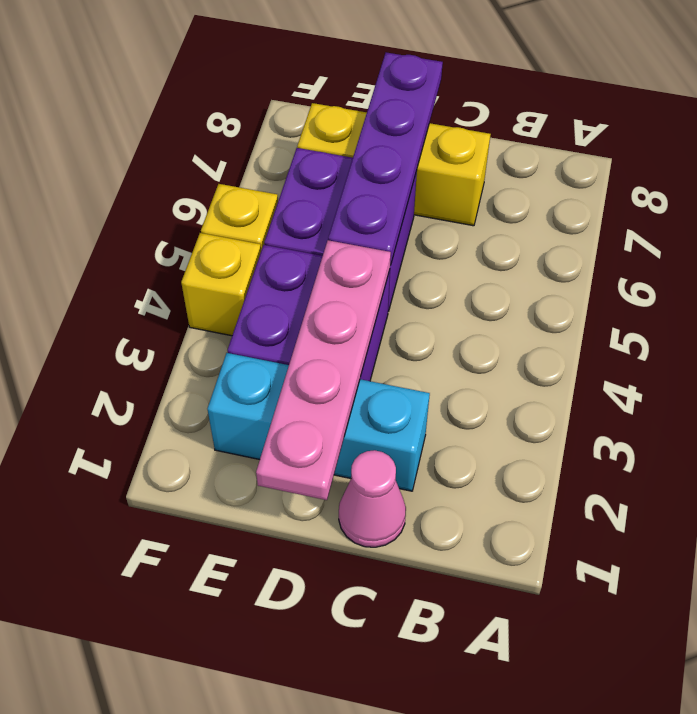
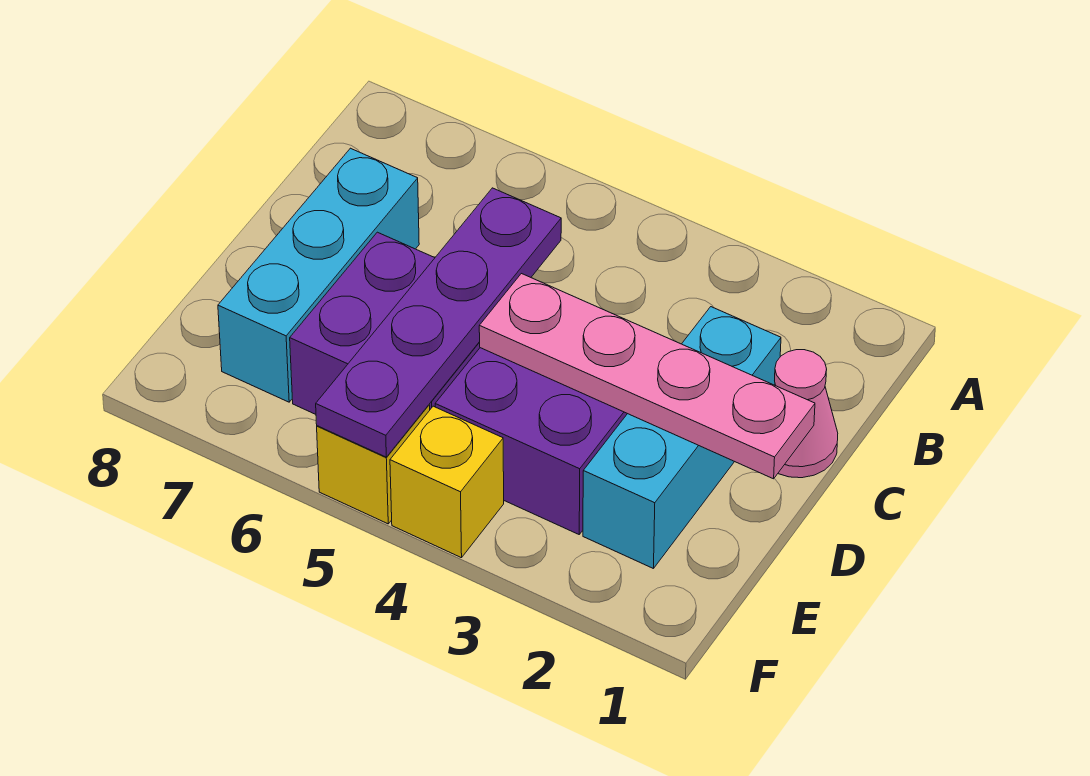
yellow 1x3 brick [297,103,491,226] -> cyan 1x3 brick [218,148,419,402]
purple 1x4 plate [328,52,443,265] -> purple 1x4 plate turned to [316,188,561,457]

